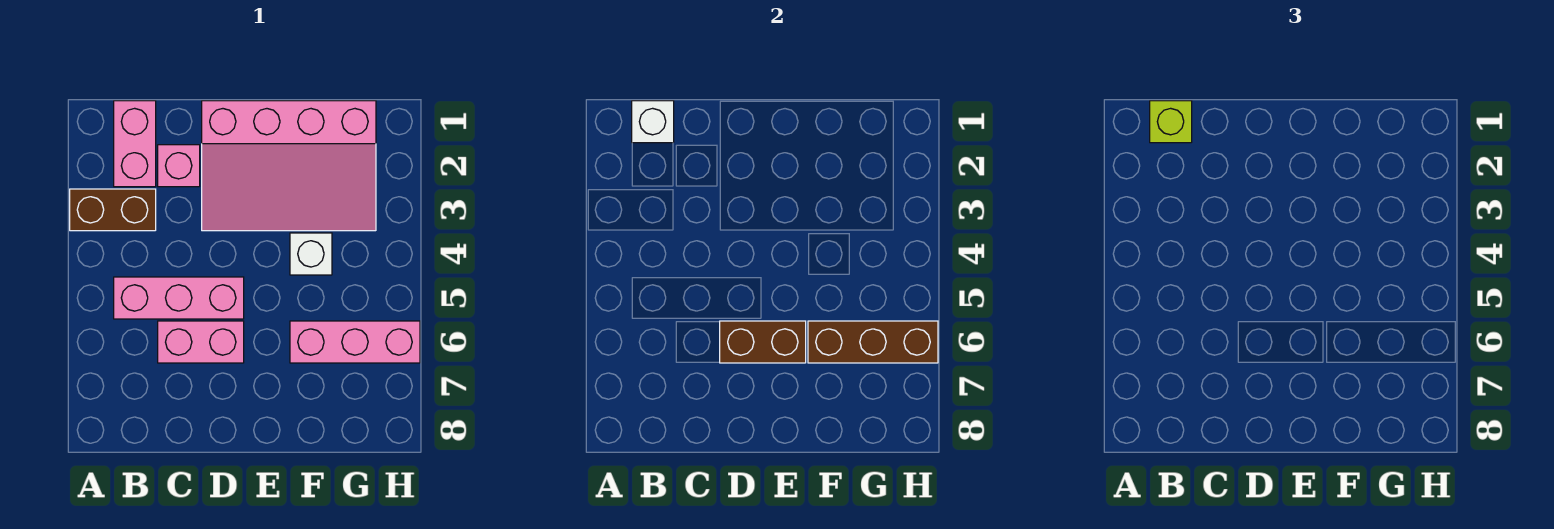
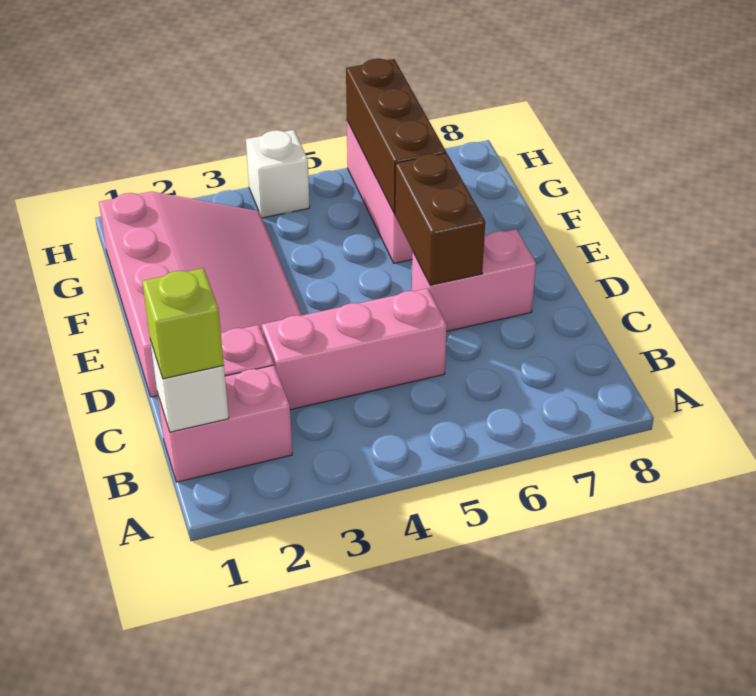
brown 1x2 brick [70,189,156,231] -> none
pink 1x3 brick [114,277,244,319] -> pink 1x3 brick turned to [262,288,447,410]
pink 1x2 brick [158,321,244,363] -> pink 1x2 brick turned to [412,229,536,331]
white 1x1 brick [290,233,332,275] -> white 1x1 brick moved to [246,130,310,218]

